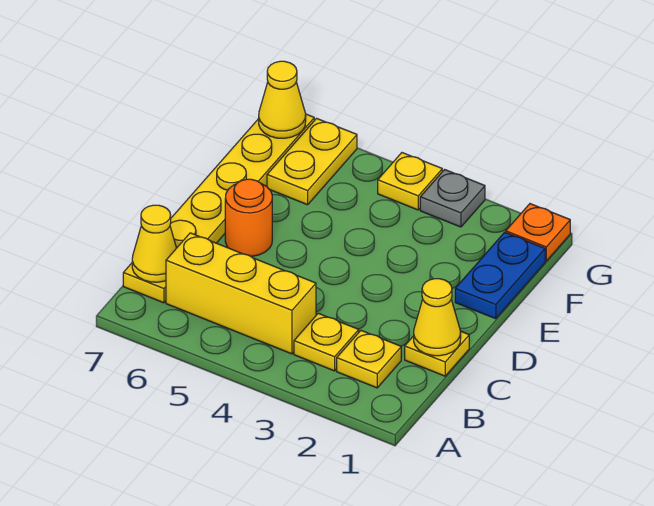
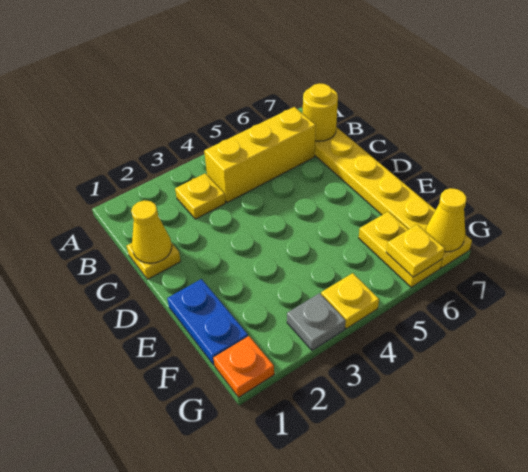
yellow 1x1 plate [337,331,401,388] -> yellow 1x1 plate moved to [386,225,445,277]
yellow 1x1 cone [132,205,176,282] -> yellow 1x1 round brick [303,83,338,141]
orange 1x1 round brick [225,179,272,256] -> none

